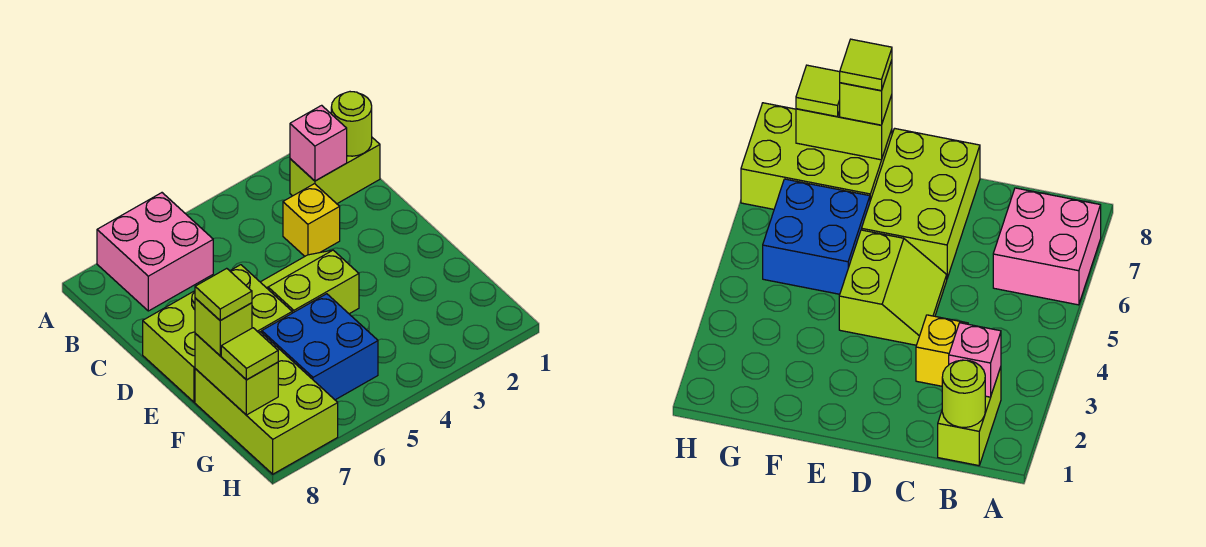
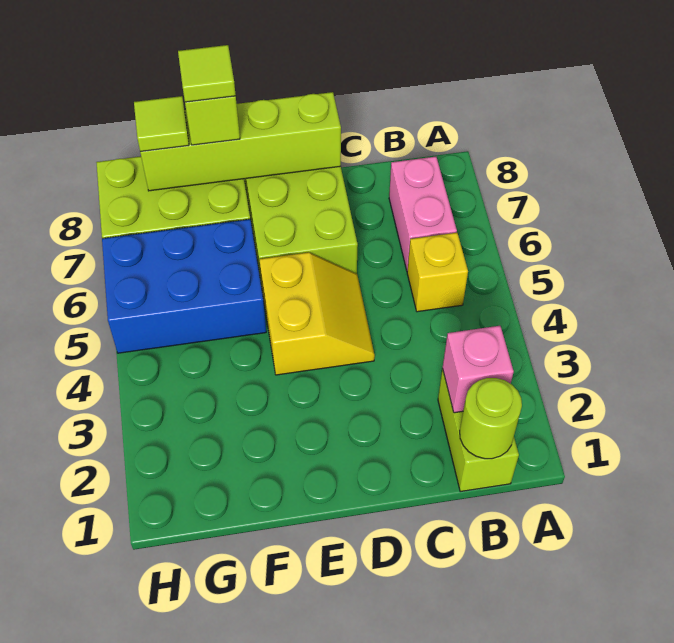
pink 2x2 brick [97,193,213,311] -> pink 1x2 brick [389,157,457,272]
yellow 1x1 brick [283,184,340,256] -> yellow 1x1 brick moved to [407,233,468,312]
lime 2x2 slope [261,250,359,314] -> yellow 2x2 slope [259,252,375,375]
blue 2x2 brick [262,294,378,400] -> blue 2x3 brick [102,219,266,353]
lime 1x2 brick [195,334,278,415] -> lime 1x4 brick [140,92,341,191]

